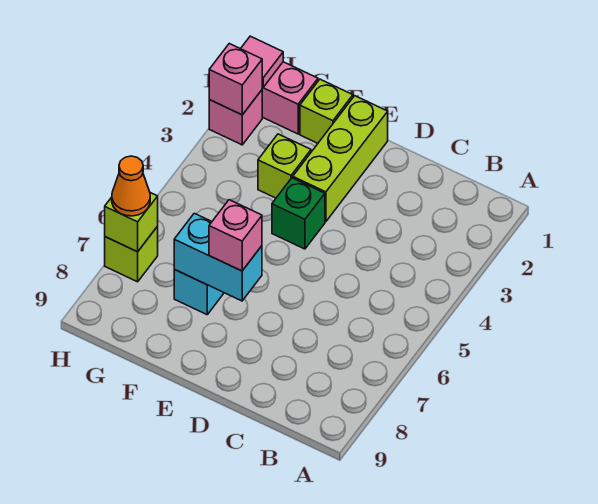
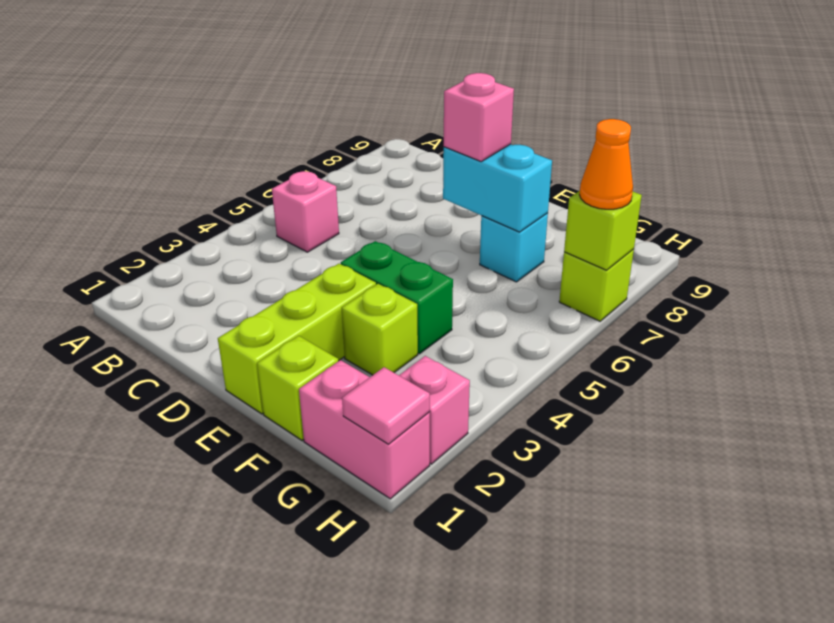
green 1x1 brick [272,178,325,249] -> green 1x2 brick [341,241,453,354]
pink 1x1 brick [209,44,262,115] -> pink 1x1 brick moved to [272,171,339,252]

